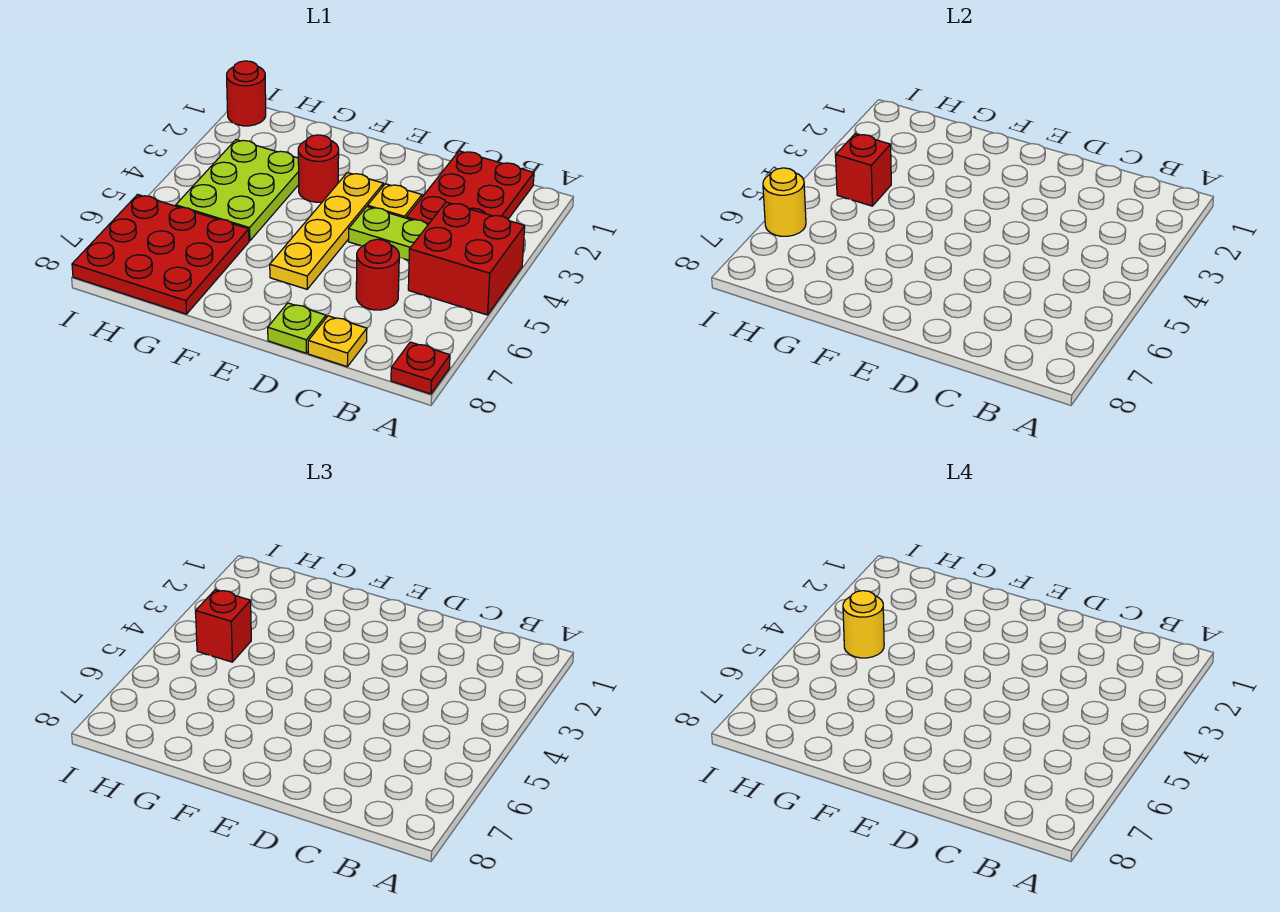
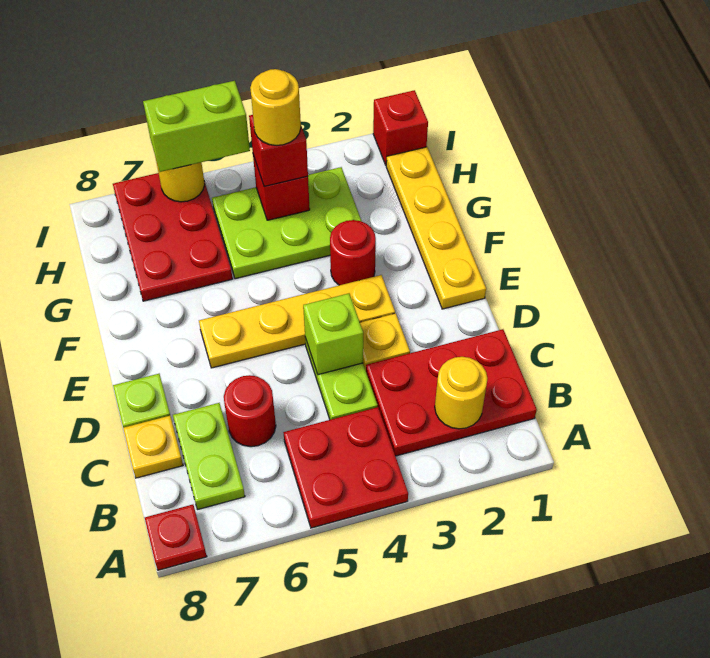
red 2x2 brick [408,202,525,315] -> red 2x2 plate [283,407,408,528]
none -> yellow 1x1 round brick [435,357,488,429]
none -> lime 1x2 plate [173,403,245,510]
none -> lime 1x1 brick [303,293,363,375]
none -> yellow 1x4 plate [386,147,486,309]
red 3x3 plate [72,195,249,314] -> red 2x3 plate [113,173,233,301]
red 1x1 round brick [227,61,266,126] -> red 1x1 brick [373,90,428,165]
none -> lime 1x2 brick [143,81,250,172]

